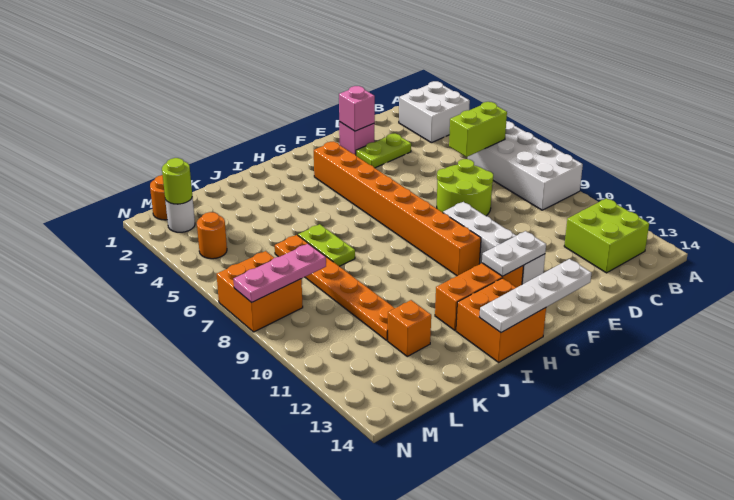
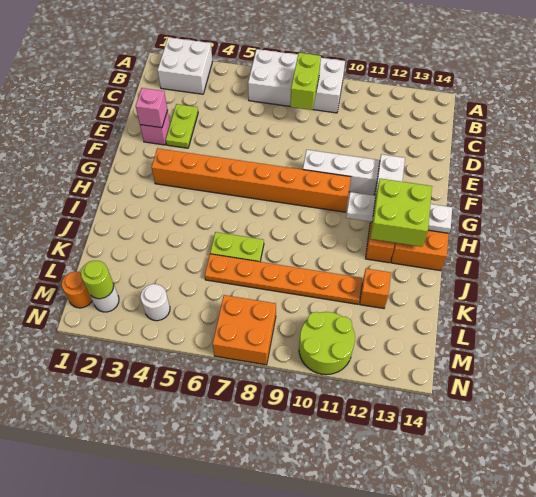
lime 1x2 brick [449,102,507,157] -> lime 1x2 brick moved to [290,53,321,110]
lime 2x2 brick [564,198,649,273] -> lime 2x2 brick moved to [370,179,432,247]
lime 2x2 round brick [437,159,493,216] -> lime 2x2 round brick moved to [299,312,355,375]
white 1x4 plate [479,259,591,333] -> white 1x4 plate turned to [346,192,452,233]
pink 1x3 plate [234,244,326,303] -> none
orange 1x1 round brick [197,212,227,259] -> white 1x1 round brick [140,284,170,321]

